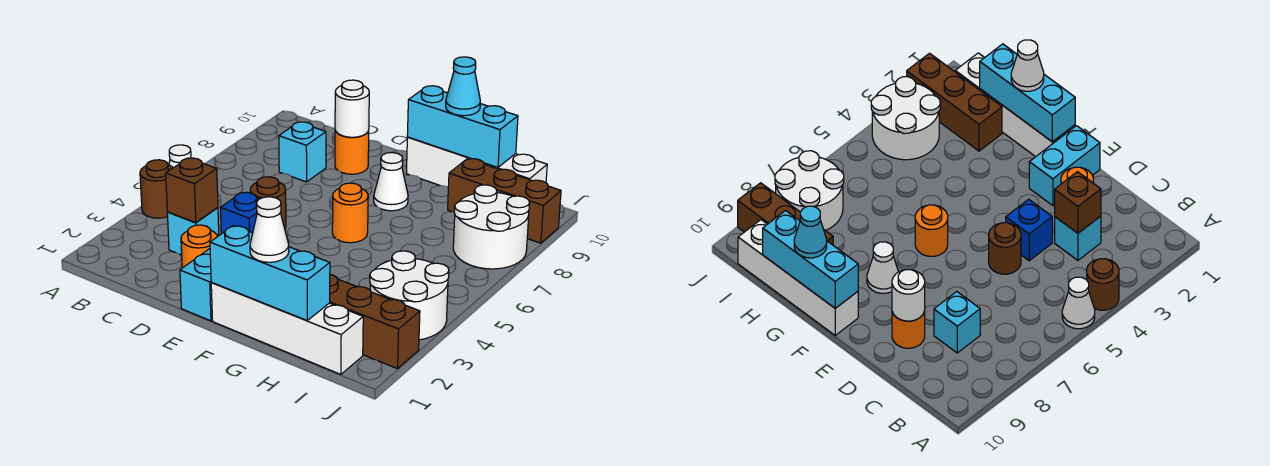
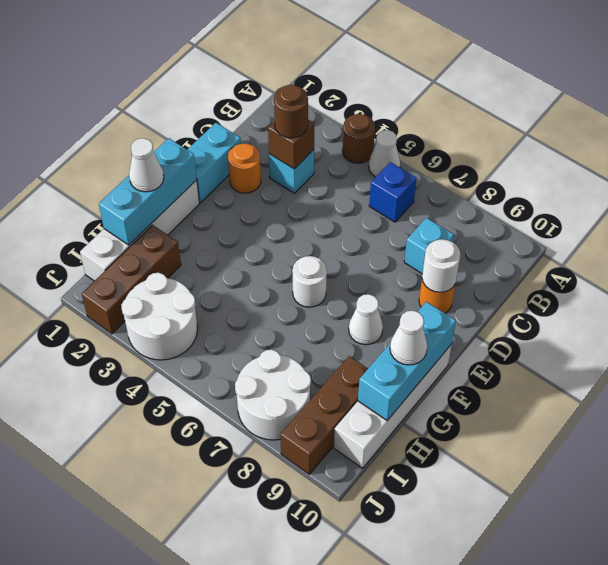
blue 1x1 brick [221,192,259,234] -> blue 1x1 brick moved to [369,162,417,222]
brown 1x1 round brick [250,177,286,228] -> brown 1x1 round brick moved to [274,85,308,138]
cyan 1x2 brick [180,249,212,321] -> cyan 1x2 brick turned to [187,123,241,203]
orange 1x1 round brick [332,183,368,243] -> white 1x1 round brick [292,256,327,307]
cyan 1x1 cone [446,57,480,116] -> white 1x1 cone [390,311,427,365]

